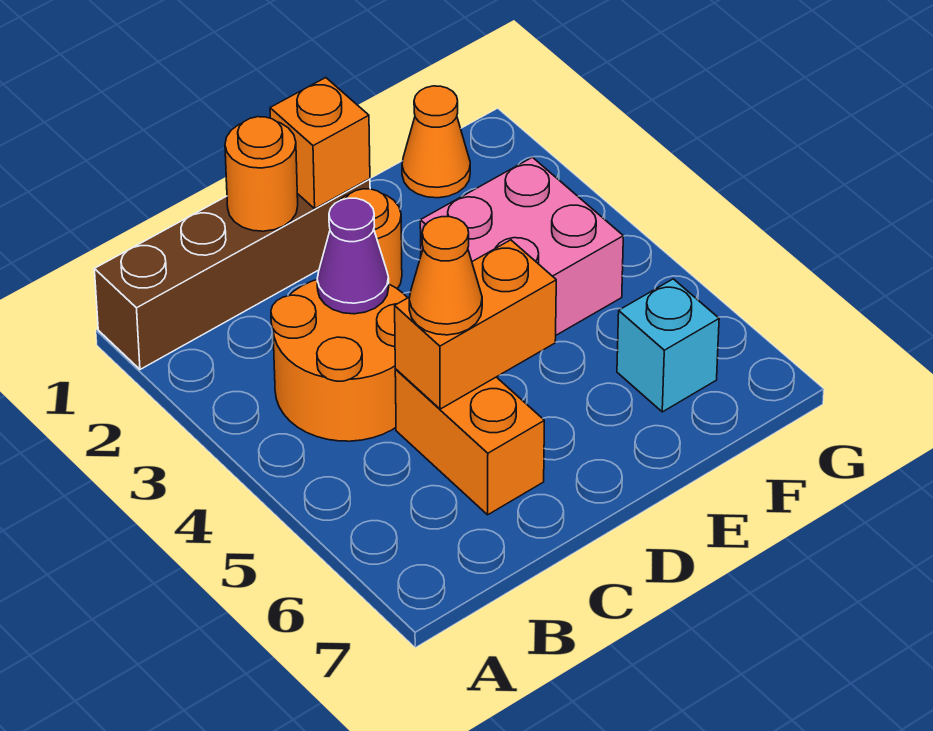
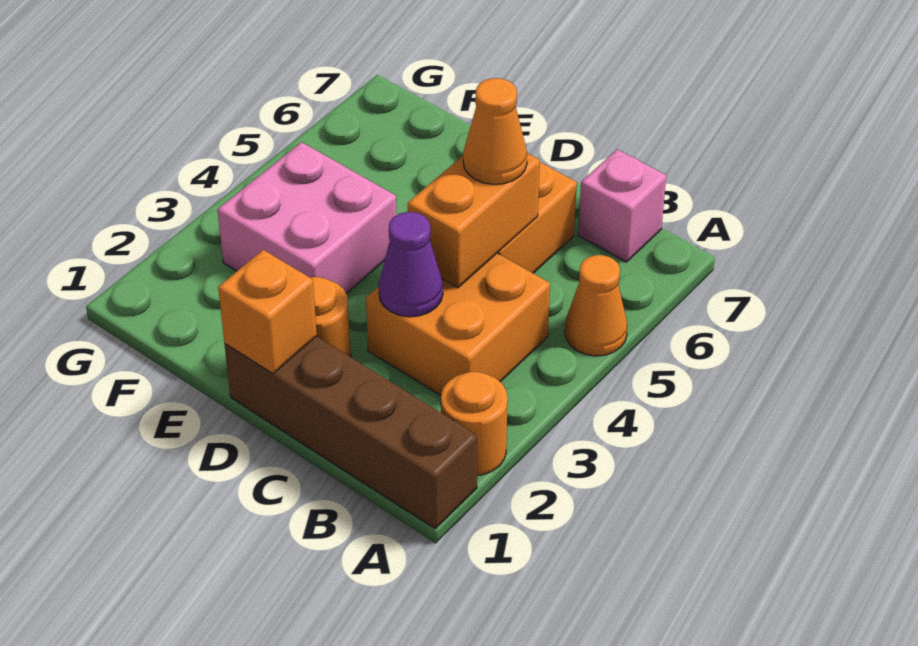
orange 2x2 round brick [271,280,407,441] -> orange 2x2 brick [366,253,550,395]
none -> pink 1x1 brick [578,149,666,262]
orange 1x1 round brick [225,117,298,231] -> orange 1x1 round brick moved to [441,372,508,475]
orange 1x2 brick [395,240,556,409] -> orange 1x2 brick turned to [408,153,540,288]
orange 1x1 cone [402,86,470,198] -> orange 1x1 cone moved to [565,255,628,356]
cyan 1x1 brick [617,279,719,412] -> none

